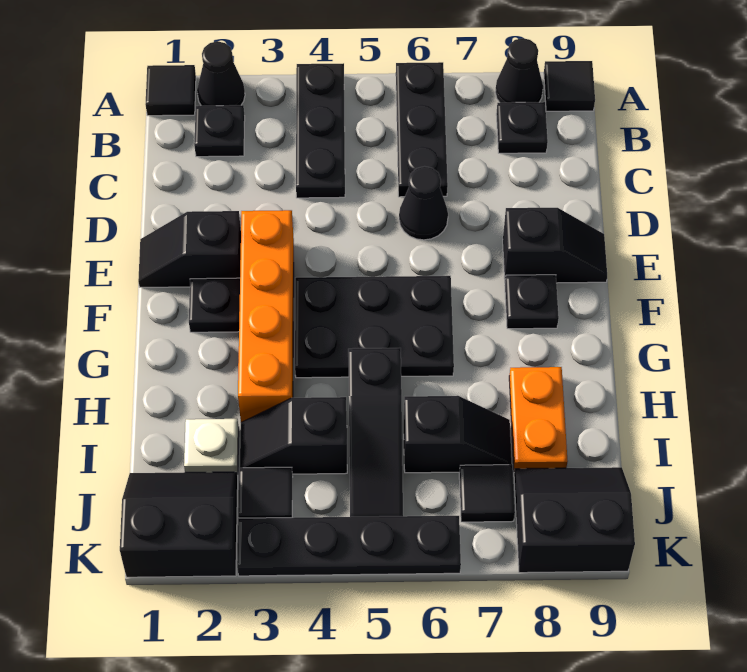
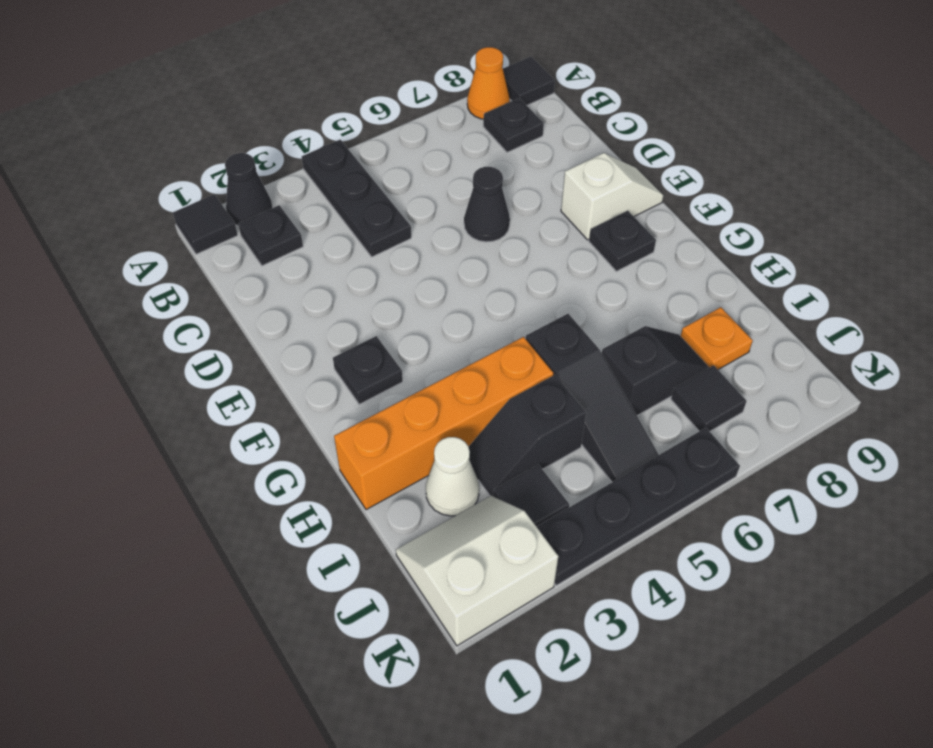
black 1x3 plate [396,62,448,197] -> none
black 1x1 cone [495,38,543,103] -> orange 1x1 cone [467,47,510,119]
black 1x2 slope [138,211,241,287] -> none
orange 1x4 brick [238,210,294,422] -> orange 1x4 brick turned to [334,337,553,510]
black 1x2 slope [503,208,607,283] -> white 1x2 slope [561,153,663,240]
black 2x3 plate [295,276,454,378] -> none
orange 1x2 plate [509,367,568,470] -> orange 1x1 plate [681,307,753,370]
white 1x1 plate [184,419,239,474] -> white 1x1 cone [426,437,479,516]
black 2x2 slope [120,472,238,577] -> white 2x2 slope [396,496,558,646]
black 2x2 slope [514,467,635,573] -> none

